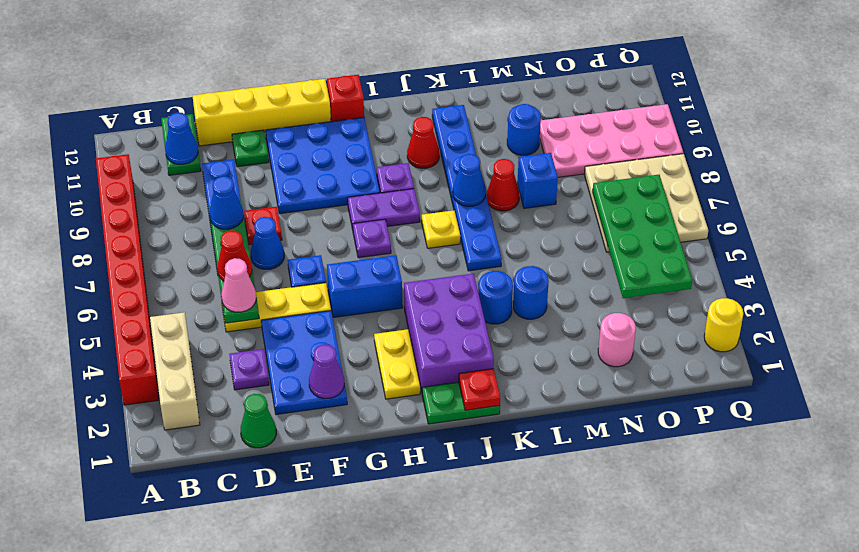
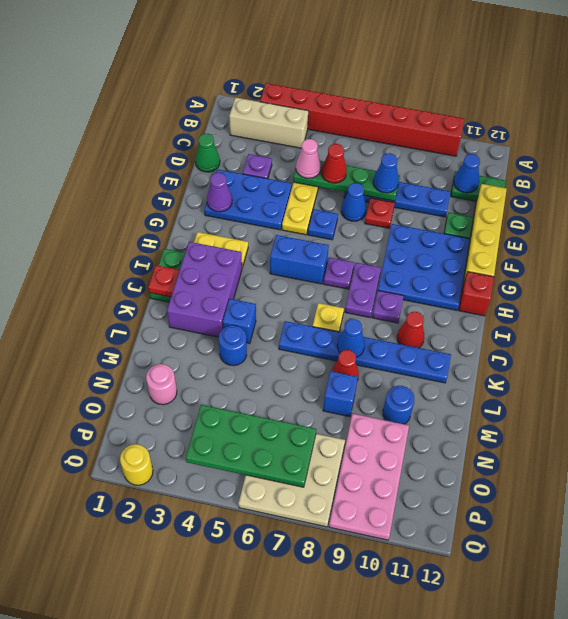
blue 1x2 brick [327,255,402,317] -> blue 1x2 brick turned to [270,235,329,284]
purple 2x3 brick [404,274,494,392] -> purple 2x3 brick turned to [167,242,242,337]
blue 1x1 round brick [478,271,513,324] -> blue 1x1 brick [223,299,256,343]

